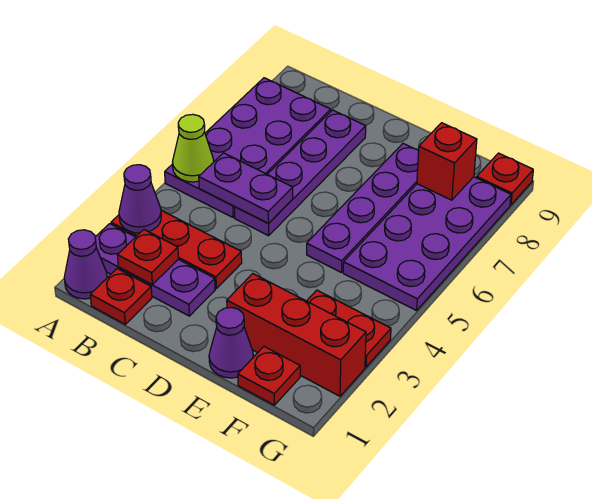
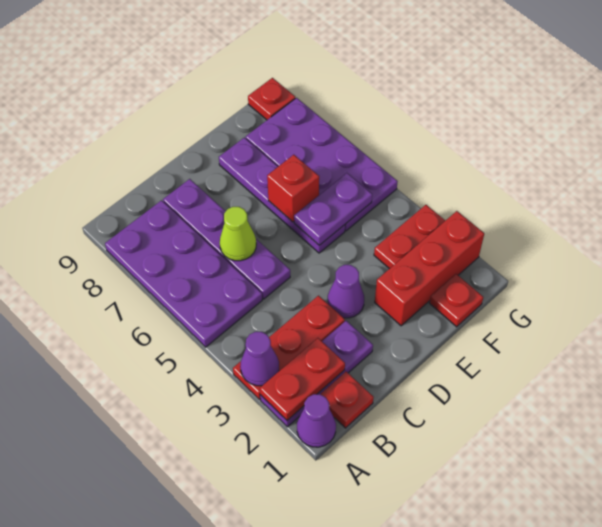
lime 1x1 cone [173,114,214,182] -> lime 1x1 cone moved to [220,207,256,261]
red 1x1 plate [117,230,179,284] -> red 1x2 plate [260,338,345,420]
purple 1x2 plate [199,153,293,224] -> purple 1x2 plate moved to [294,173,372,245]
purple 1x1 cone [209,307,253,378] -> purple 1x1 cone moved to [328,265,364,318]
red 1x1 brick [417,123,477,200] -> red 1x1 brick moved to [267,155,319,222]

